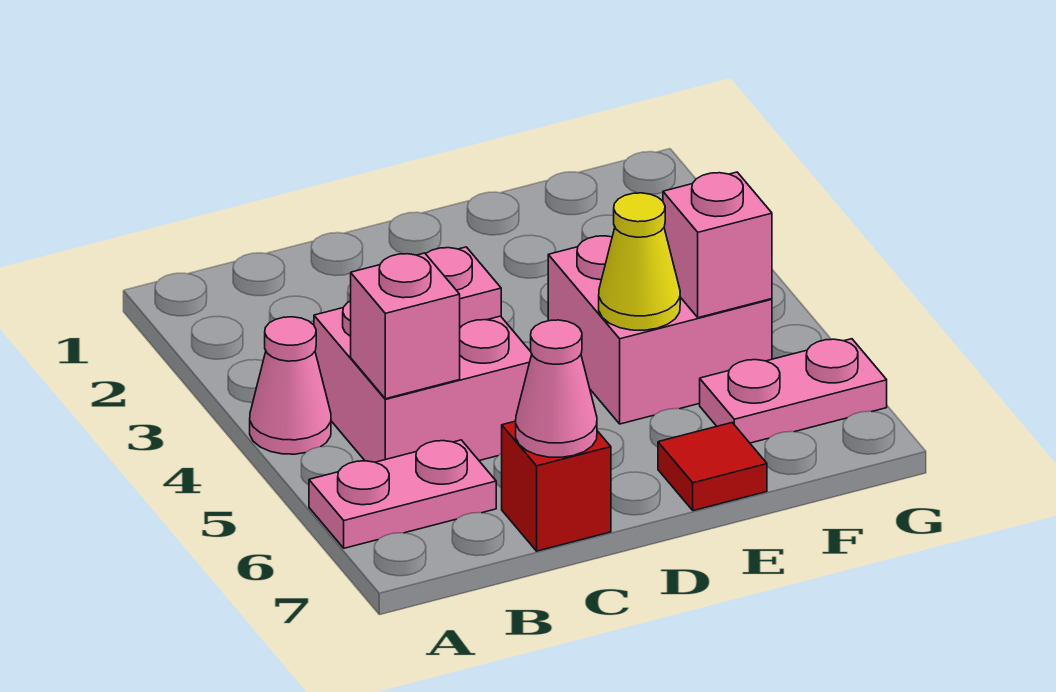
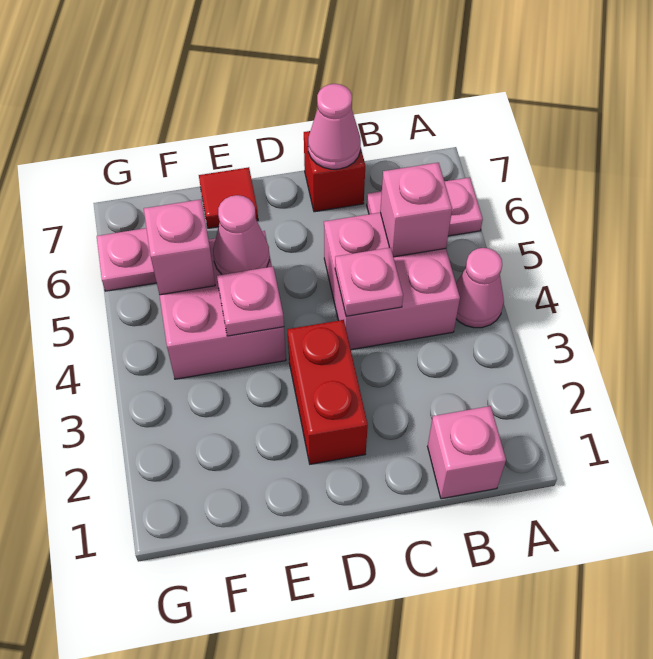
none -> pink 1x1 brick [428,406,506,499]
none -> red 1x2 brick [287,320,368,464]
none -> pink 1x1 plate [217,267,284,336]
yellow 1x1 cone [599,193,680,330] -> pink 1x1 cone [213,195,269,275]

